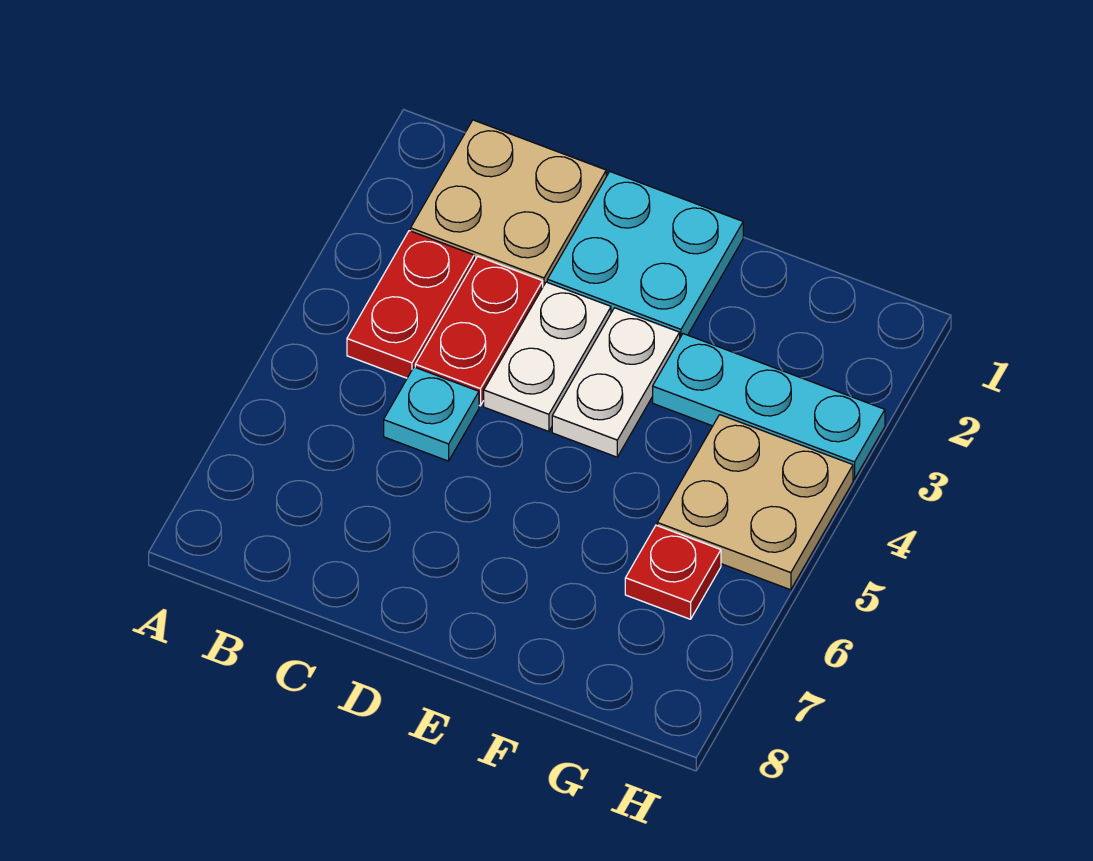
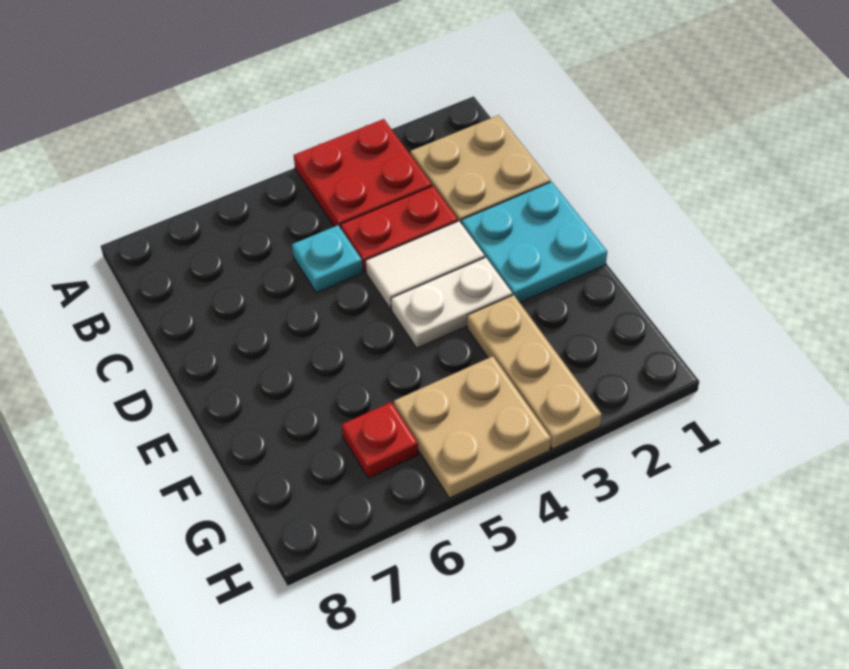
red 1x2 plate [347,231,474,378] -> red 2x2 plate [294,119,432,228]
white 1x2 plate [484,282,611,432] -> white 1x2 tile [365,221,485,309]
cyan 1x3 plate [653,334,885,479] -> tan 1x3 plate [467,295,602,449]

